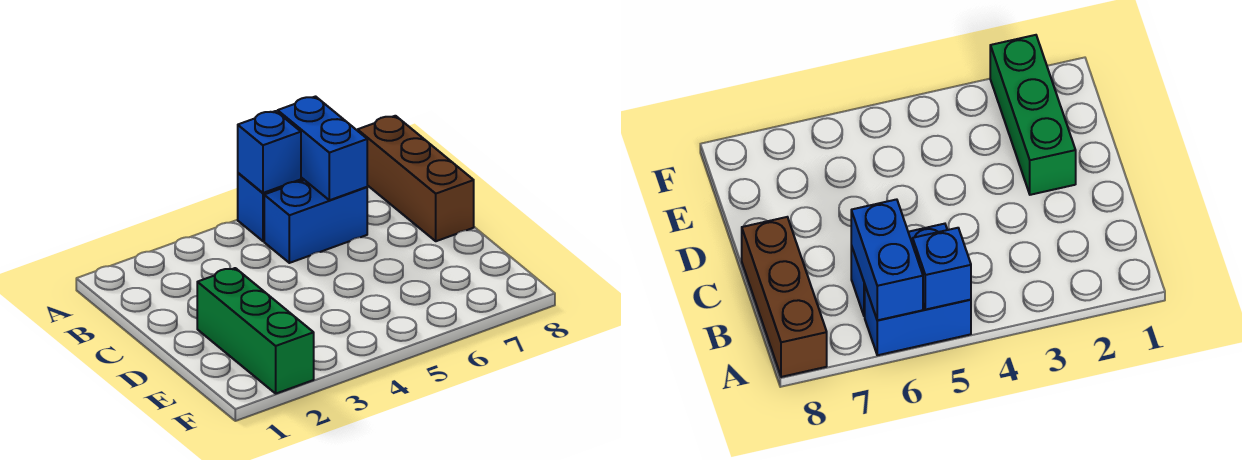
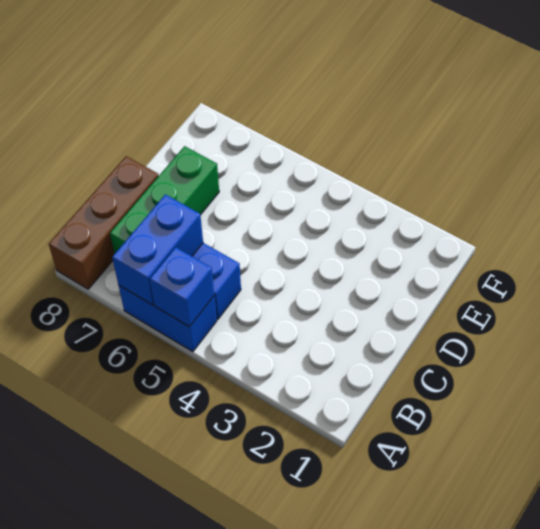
green 1x3 brick [197,268,314,393] -> green 1x3 brick moved to [110,146,219,254]

